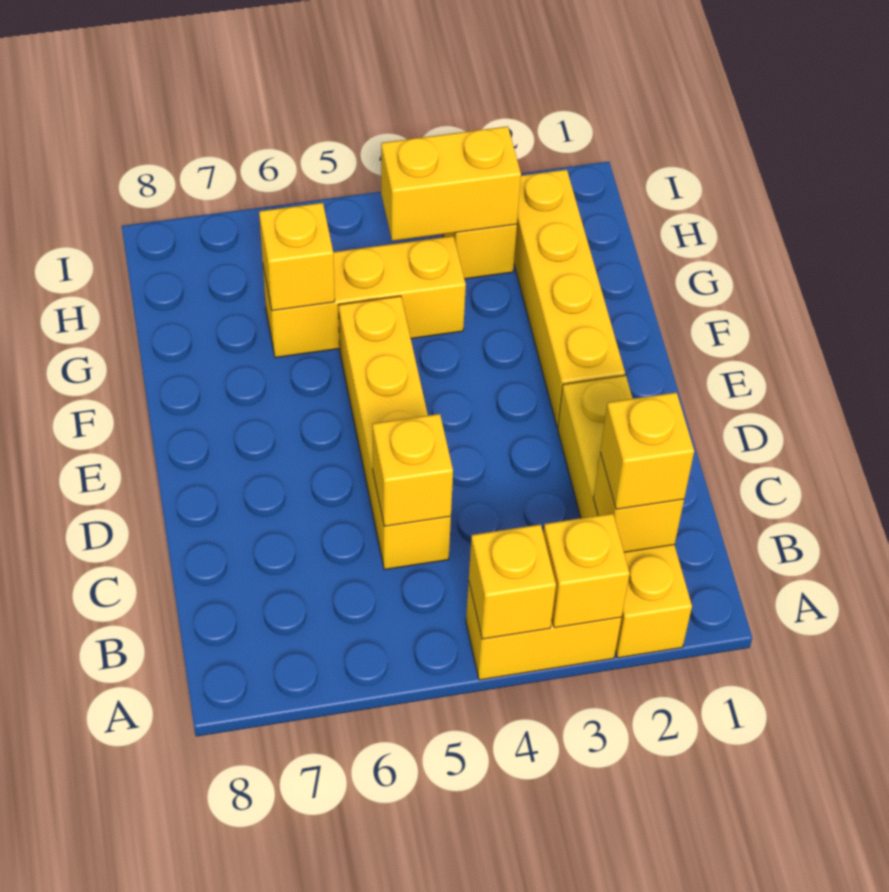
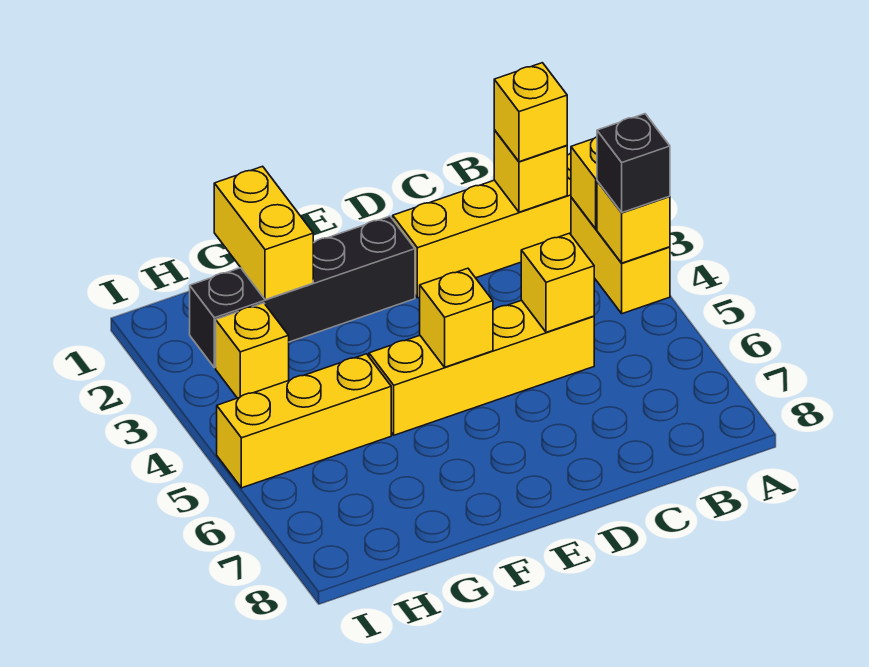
none -> black 1x1 brick [597,114,670,212]
yellow 1x4 brick [514,170,625,427] -> black 1x4 brick [190,216,415,368]
yellow 1x3 brick [263,236,466,358] -> yellow 1x3 brick turned to [217,354,391,488]
yellow 1x1 brick [259,203,335,311] -> yellow 1x1 brick moved to [420,268,493,367]
yellow 1x2 brick [381,126,521,241] -> yellow 1x2 brick moved to [214,166,313,300]

